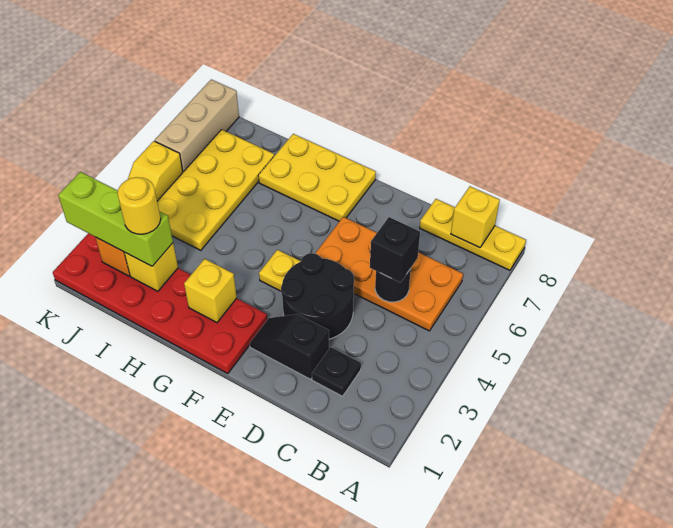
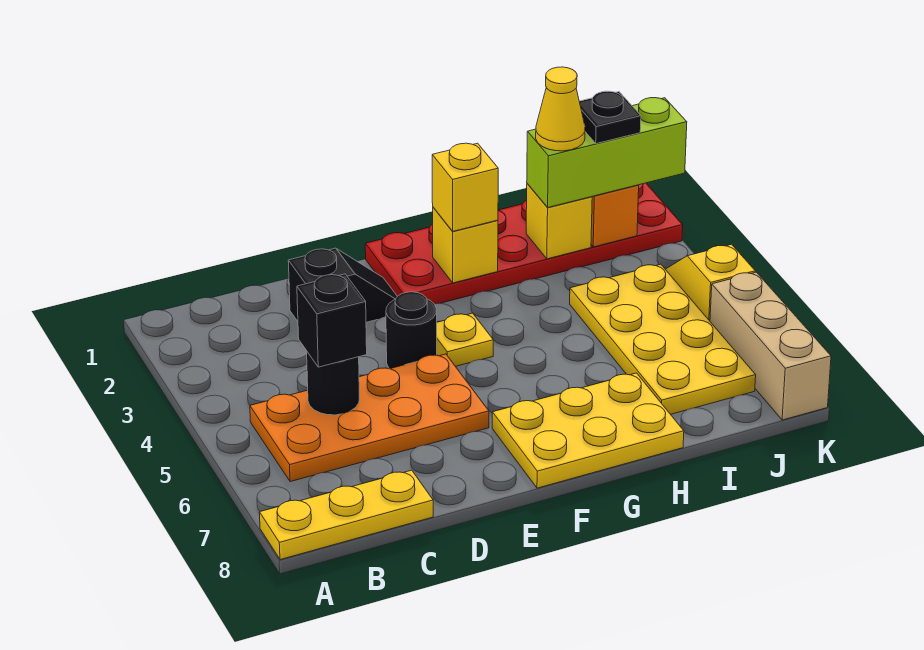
yellow 1x1 brick [451,186,500,248] -> yellow 1x1 brick moved to [432,143,498,231]
black 1x1 plate [312,347,361,396] -> black 1x1 plate moved to [579,91,641,144]
black 2x2 round brick [281,253,354,339] -> black 1x1 round brick [386,292,437,369]
yellow 1x1 round brick [117,177,161,234] -> yellow 1x1 cone [536,67,585,151]

